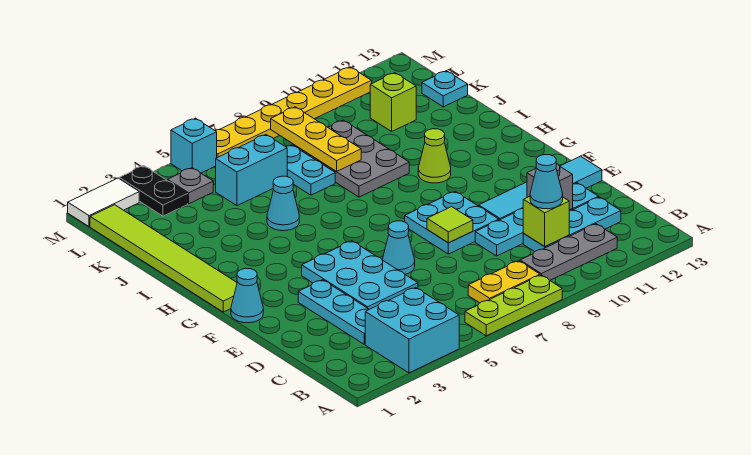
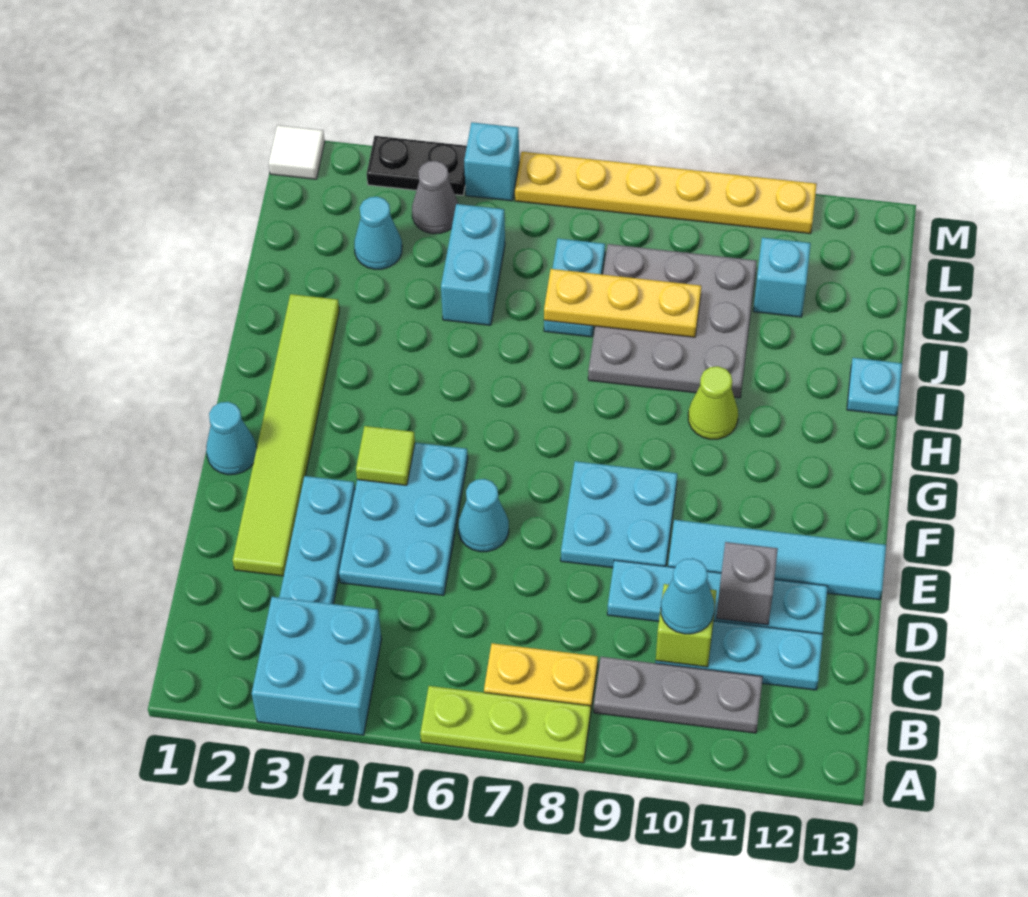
lime 1x1 tile [427,207,473,243] -> lime 1x1 tile moved to [356,426,415,485]
lime 1x6 tile [90,205,237,312] -> lime 1x6 tile moved to [233,294,339,576]
cyan 1x1 cone [267,176,299,231] -> cyan 1x1 cone moved to [354,197,402,269]
grey 2x3 plate [293,120,409,197] -> grey 3x3 plate [588,244,757,398]
yellow 1x3 plate [271,107,361,172] -> yellow 1x3 plate turned to [544,269,701,337]
cyan 1x2 brick [216,135,287,206] -> cyan 1x2 brick turned to [441,204,505,325]
lime 1x1 brick [370,73,416,131] -> cyan 1x1 brick [753,238,811,317]
cyan 1x1 plate [422,71,468,107] -> cyan 1x1 plate moved to [847,358,902,416]
black 1x2 plate [119,166,188,216] -> black 1x2 plate turned to [367,136,467,195]
grey 1x1 plate [168,168,213,204] -> grey 1x1 cone [412,161,459,234]
white 1x2 tile [68,178,139,227] -> white 1x1 tile [269,125,325,179]

